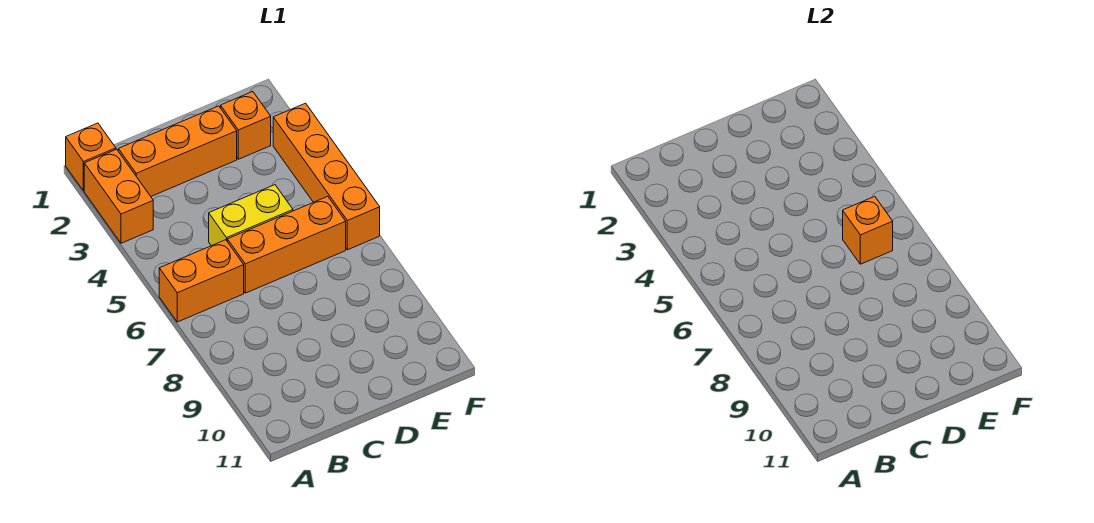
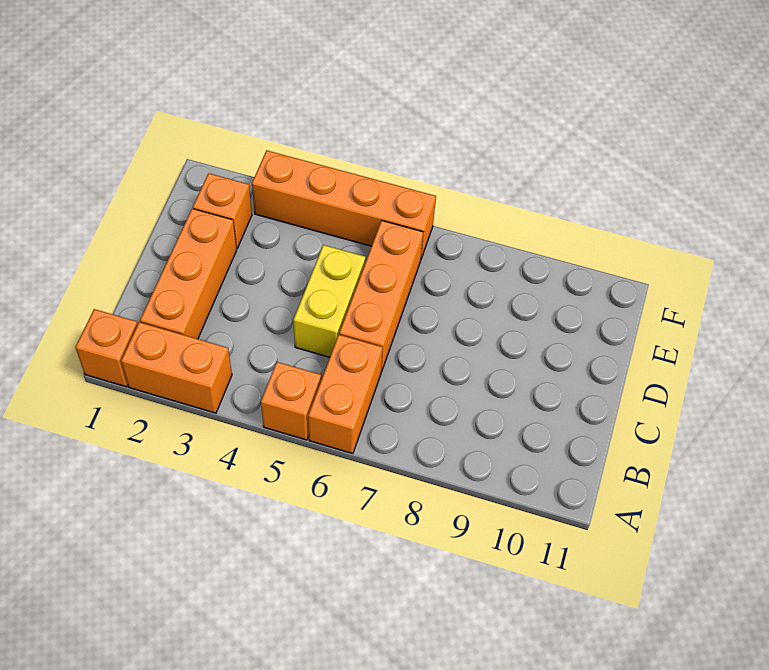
orange 1x1 brick [843,196,893,264] -> orange 1x1 brick moved to [261,362,321,440]

